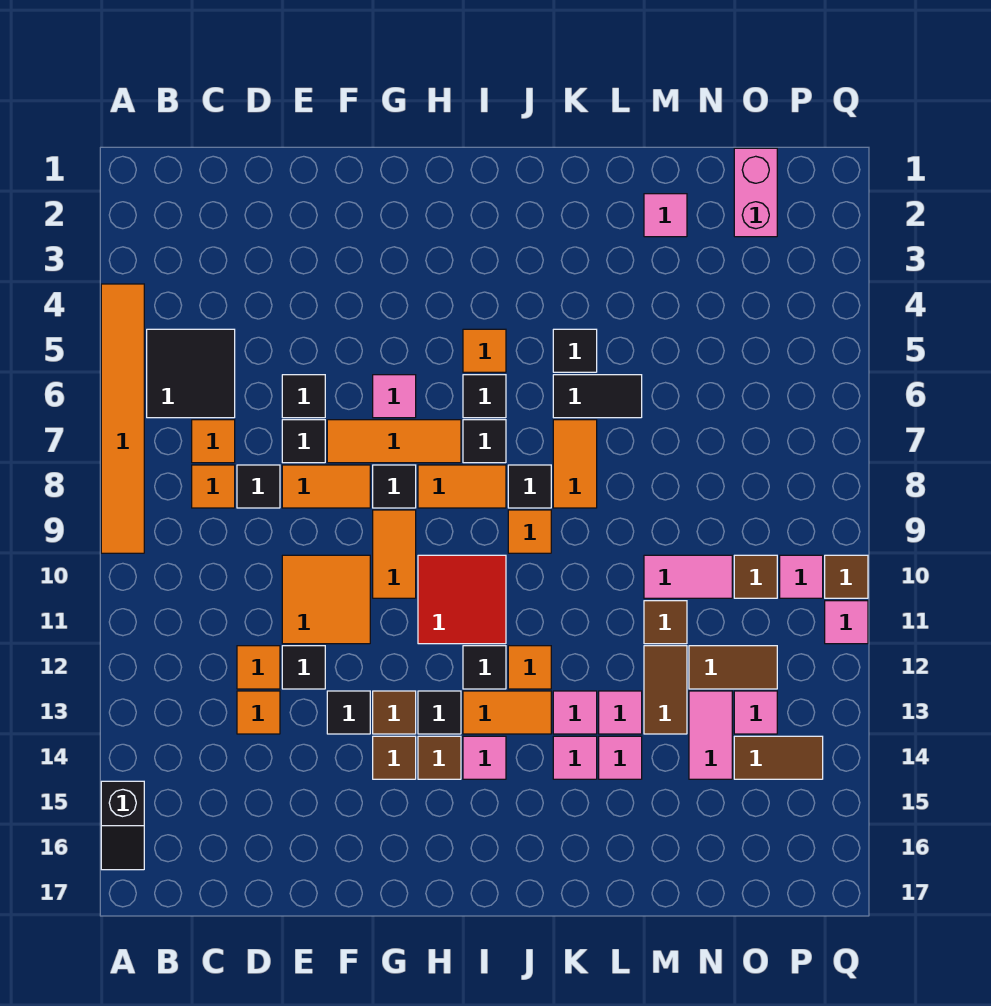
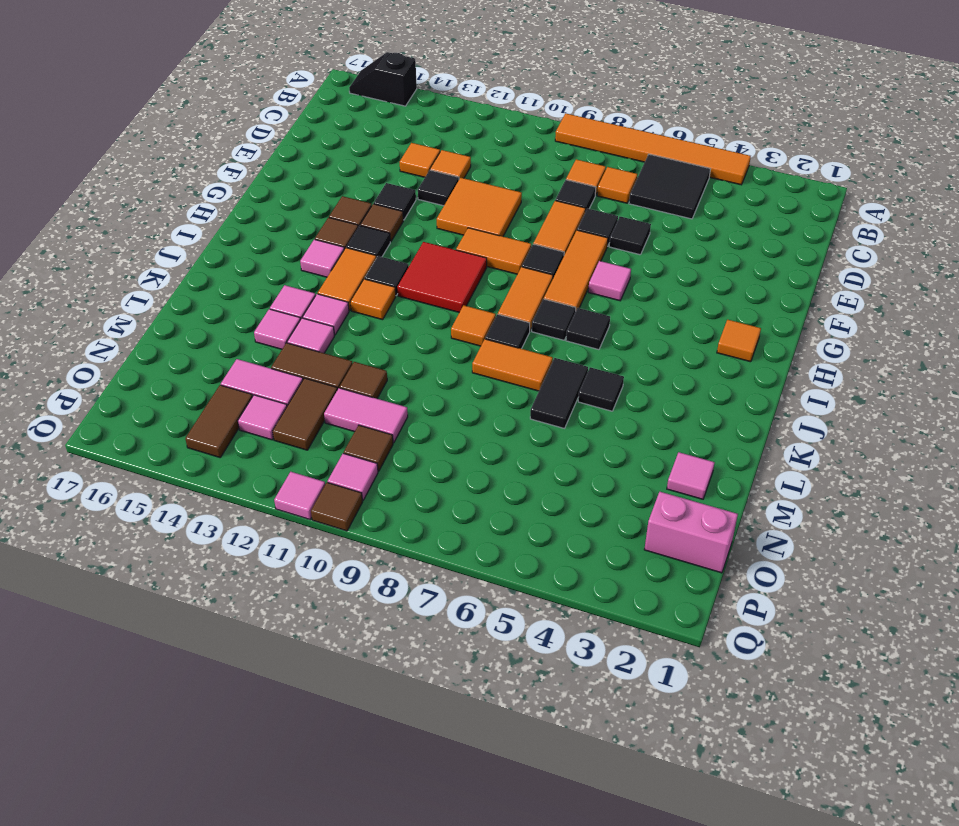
orange 1x1 tile [463,329,506,372] -> orange 1x1 tile moved to [717,320,761,362]
pink 1x2 tile [644,555,732,598] -> pink 1x2 tile turned to [324,388,408,443]

